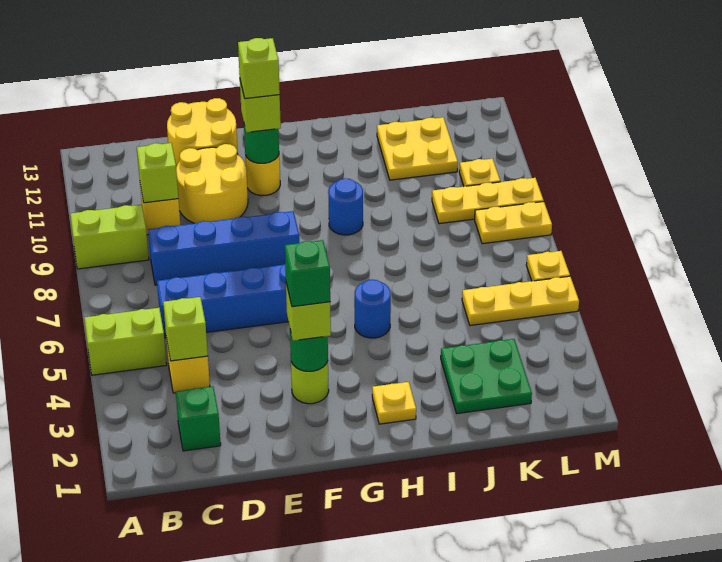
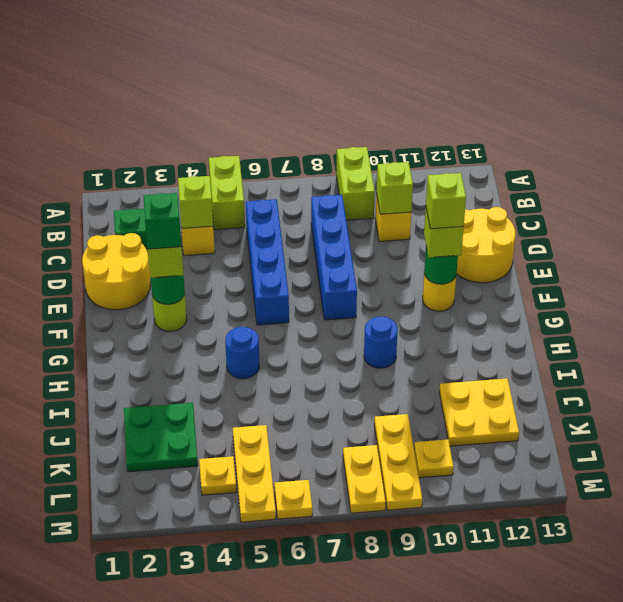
yellow 2x2 round brick [176,144,248,223] -> yellow 2x2 round brick moved to [82,233,151,310]
yellow 1x1 plate [372,382,416,424] -> yellow 1x1 plate moved to [199,456,236,495]

